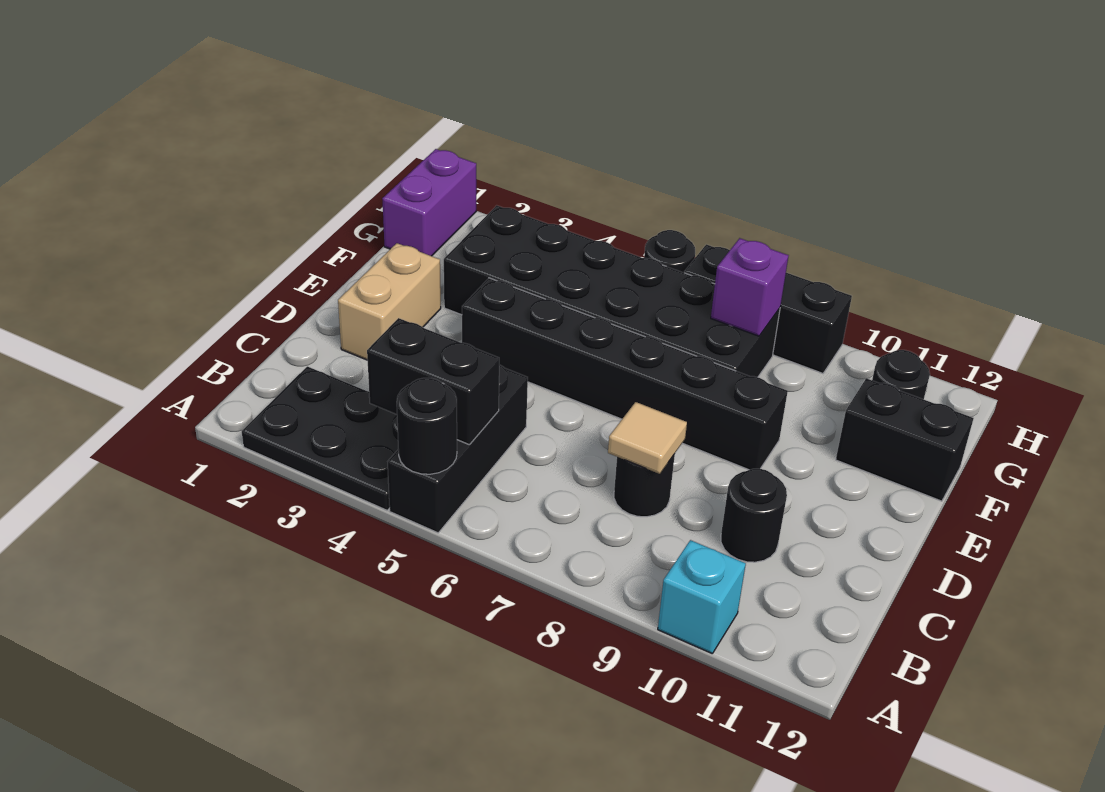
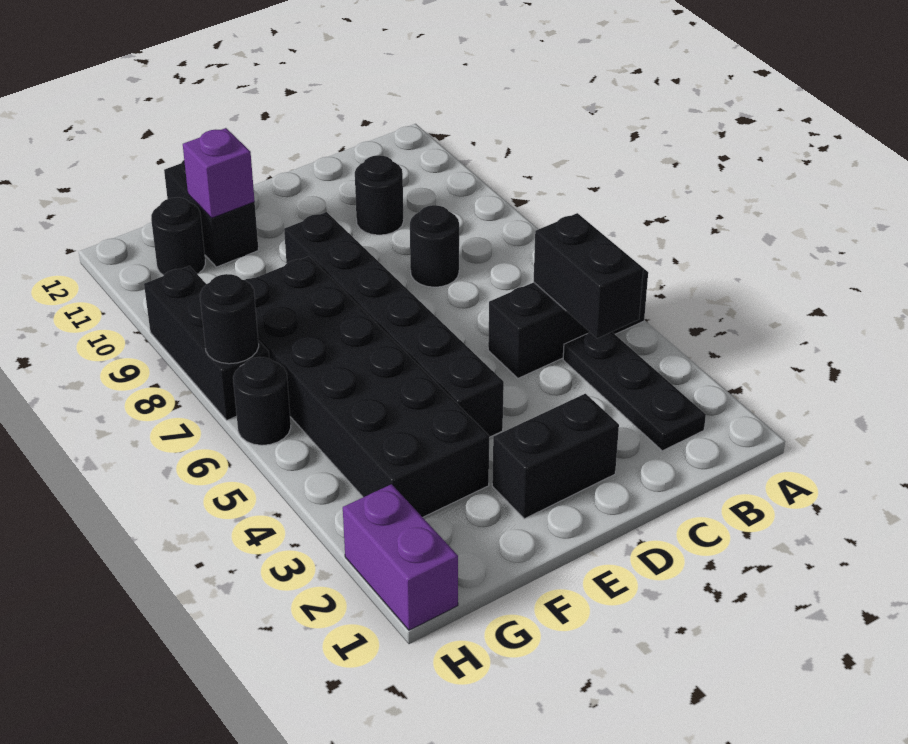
black 2x3 plate [242,366,398,510] -> black 1x3 plate [563,332,706,451]
black 1x1 round brick [397,378,457,474] -> black 1x1 round brick moved to [200,274,259,364]
cyan 1x1 brick [658,540,746,654] -> none
tan 1x1 tile [608,402,687,474] -> none
tan 1x2 brick [338,243,441,360] -> black 1x2 brick [492,394,619,519]
purple 1x2 brick [382,149,476,256] -> purple 1x2 brick turned to [343,484,458,630]
purple 1x1 brick [711,238,789,336] -> purple 1x1 brick moved to [183,128,255,218]

